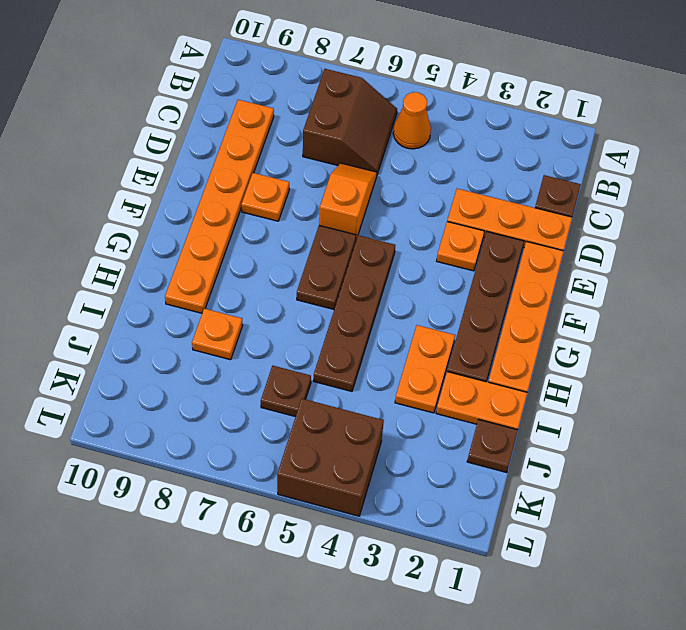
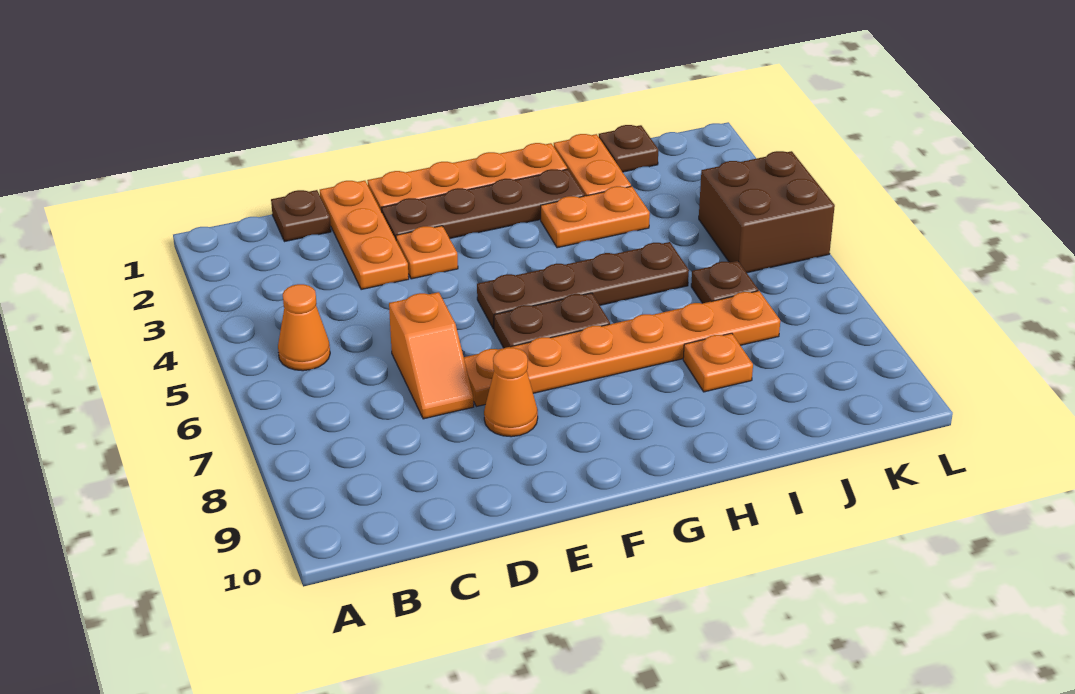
brown 2x2 slope [303,69,397,174] -> none
orange 1x6 plate [165,100,274,313] -> orange 1x6 plate moved to [464,291,780,407]
orange 1x2 slope [319,163,377,240] -> orange 1x2 slope turned to [389,292,474,419]
orange 1x1 plate [241,173,289,221] -> orange 1x1 cone [484,348,538,437]

